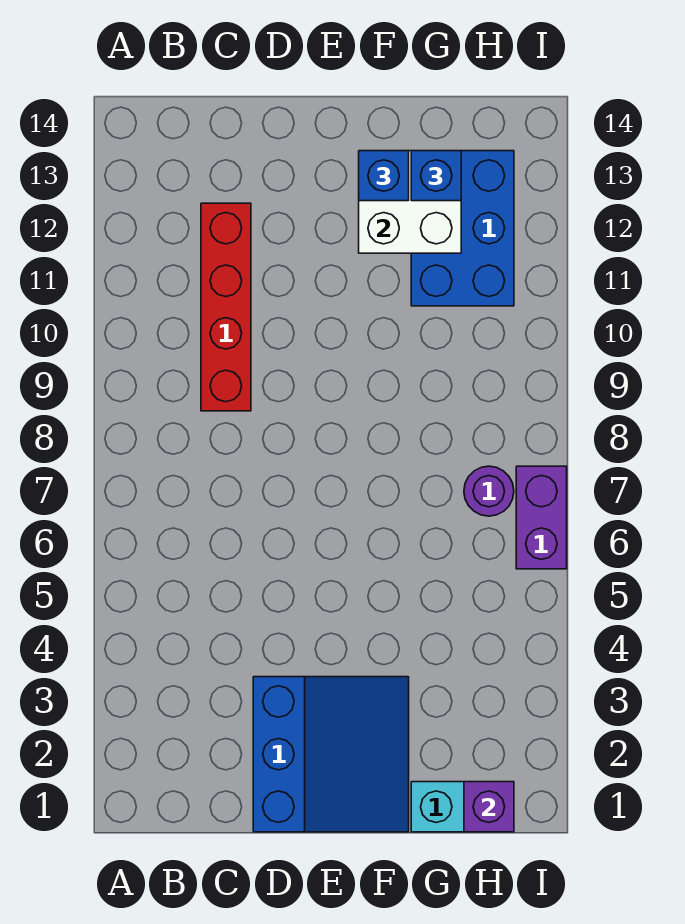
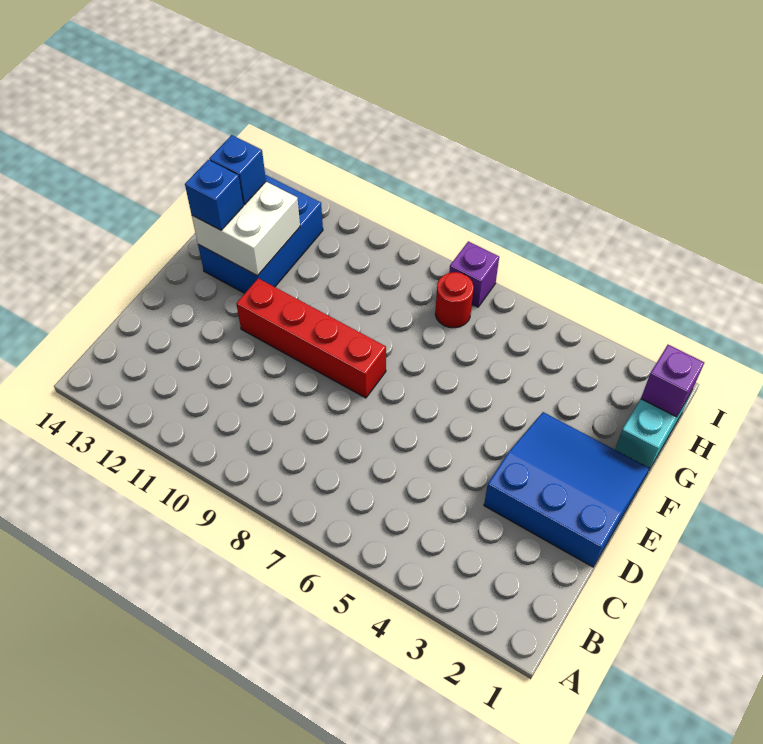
red 1x4 brick [201,203,251,411] -> red 1x4 brick moved to [236,278,386,398]
blue 2x3 brick [411,151,514,306] -> blue 2x3 brick turned to [198,175,323,293]
purple 1x1 round brick [464,466,514,516] -> red 1x1 round brick [435,272,474,328]
purple 1x2 brick [516,466,567,569] -> purple 1x1 brick [449,241,499,307]

